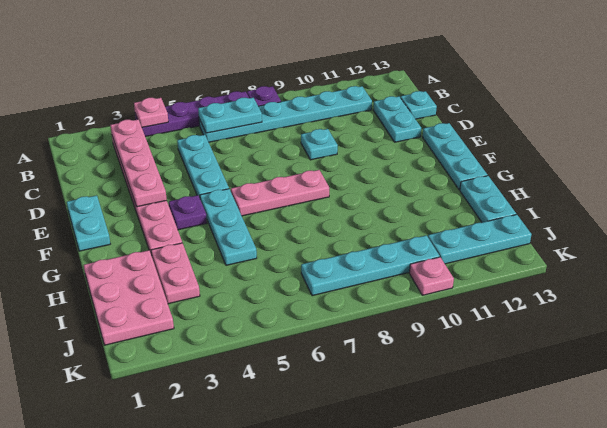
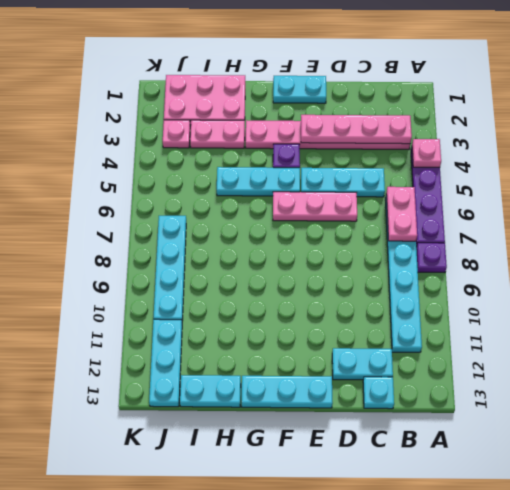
cyan 1x2 plate [198,97,262,133] -> pink 1x2 plate [386,187,417,241]
cyan 1x1 plate [301,129,338,160] -> none
pink 1x3 plate [231,170,329,216] -> pink 1x3 plate turned to [273,192,357,221]
pink 1x1 plate [409,257,454,295] -> pink 1x1 plate moved to [163,120,190,148]

